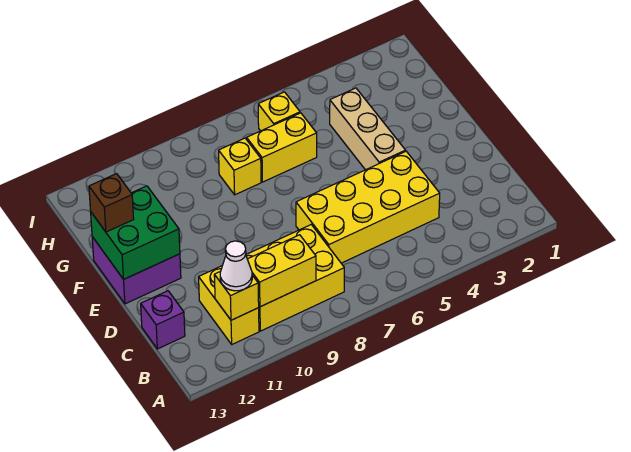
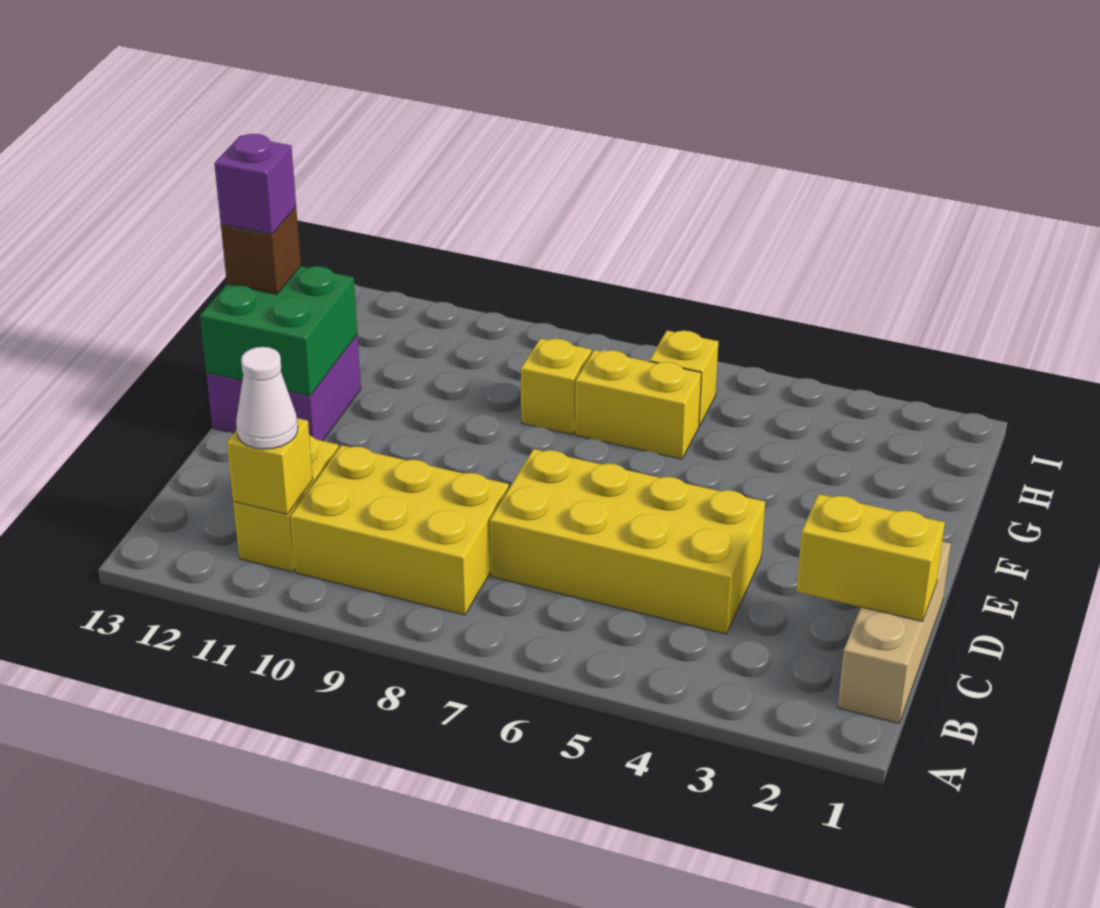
yellow 1x2 brick [247,235,316,307] -> yellow 1x2 brick moved to [796,494,945,621]
purple 1x1 brick [141,291,185,349] -> purple 1x1 brick moved to [214,134,296,235]
tan 1x3 brick [330,88,406,170] -> tan 1x3 brick moved to [838,541,951,723]

